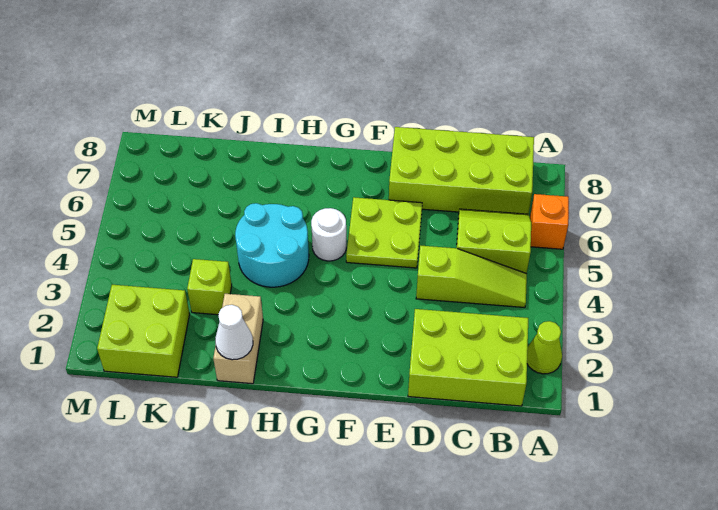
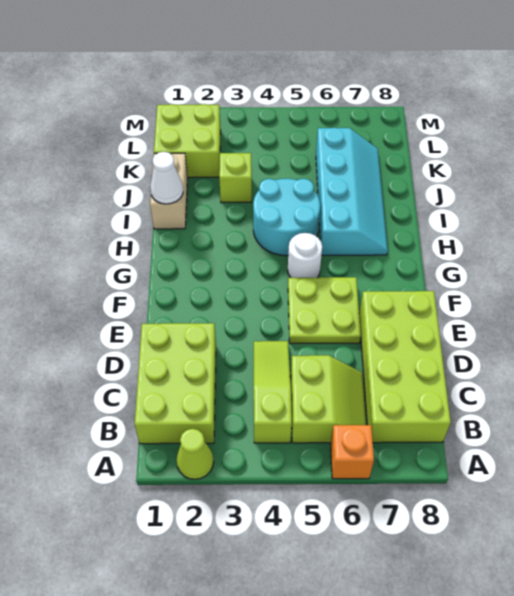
lime 1x3 slope [416,246,527,308] -> lime 1x3 slope turned to [254,341,292,443]
none -> cyan 2x4 slope [316,128,388,255]
tan 1x2 brick [213,294,263,384] -> tan 1x2 brick turned to [150,153,188,229]

